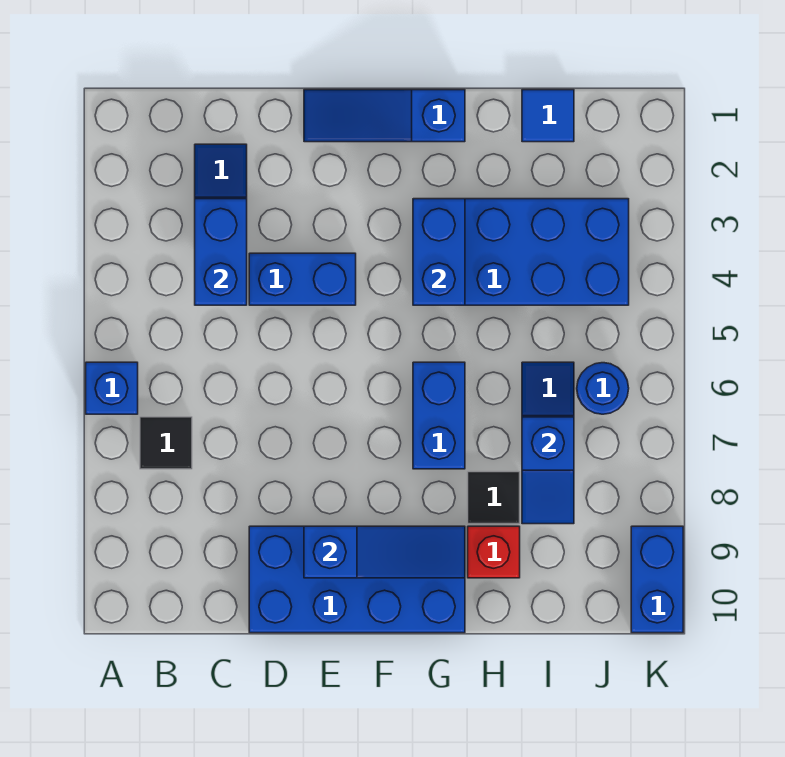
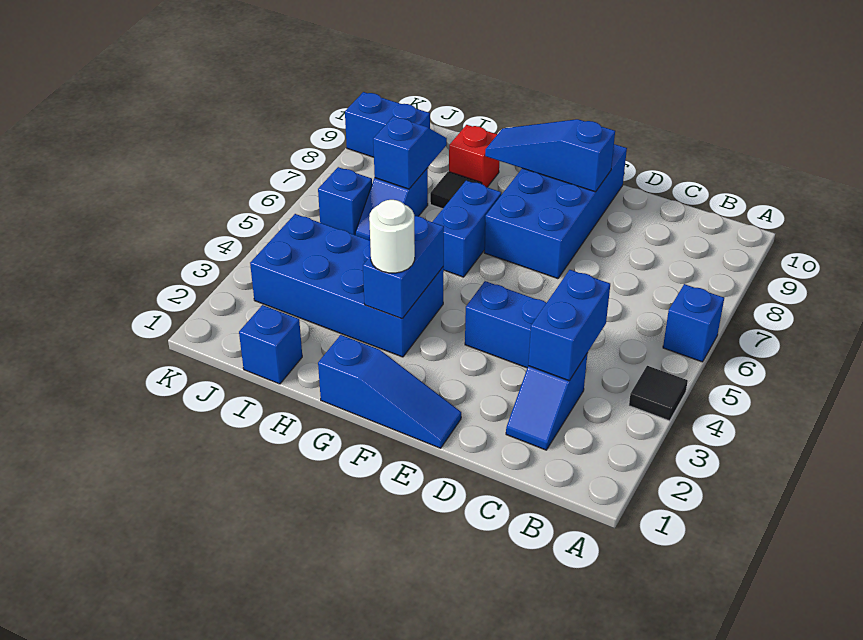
black 1x1 tile [140,417,192,469] -> black 1x1 tile moved to [629,366,688,421]
blue 2x4 brick [249,526,465,633] -> blue 2x4 brick turned to [484,144,627,279]
none -> white 1x1 round brick [369,200,415,273]
blue 1x1 tile [522,90,574,142] -> blue 1x1 brick [239,305,302,384]
blue 1x1 round brick [577,363,629,414] -> blue 1x1 brick [318,167,372,235]
blue 1x2 brick [631,526,683,633] -> blue 1x2 brick turned to [345,92,430,157]

